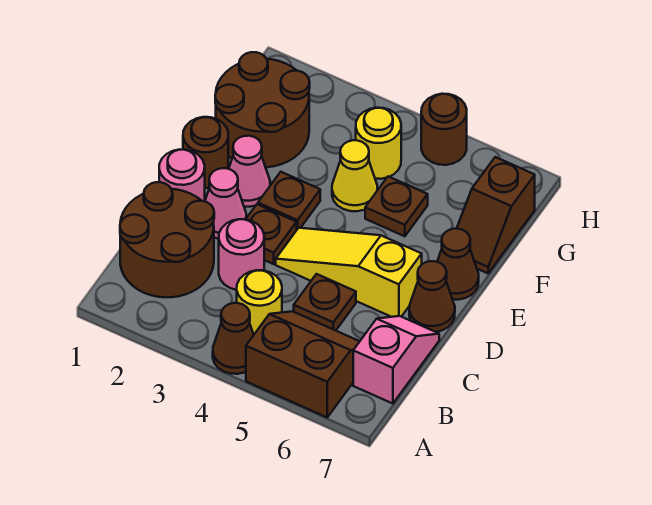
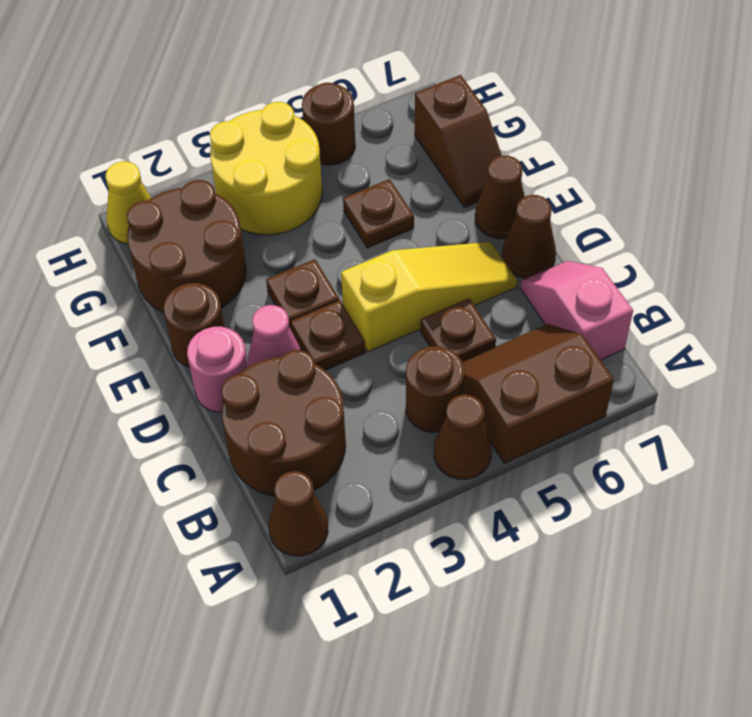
none -> brown 1x1 cone [269,471,328,556]
yellow 1x1 round brick [237,270,282,334] -> brown 1x1 round brick [406,346,464,432]
pink 1x1 round brick [219,219,264,290] -> none
yellow 1x3 slope [276,228,422,317] -> yellow 1x3 slope turned to [341,242,517,352]
pink 1x1 cone [229,136,270,207] -> none
yellow 1x1 cone [332,140,377,211] -> yellow 1x1 cone moved to [106,161,151,244]
yellow 1x1 round brick [356,108,401,179] -> yellow 2x2 round brick [210,102,322,235]

